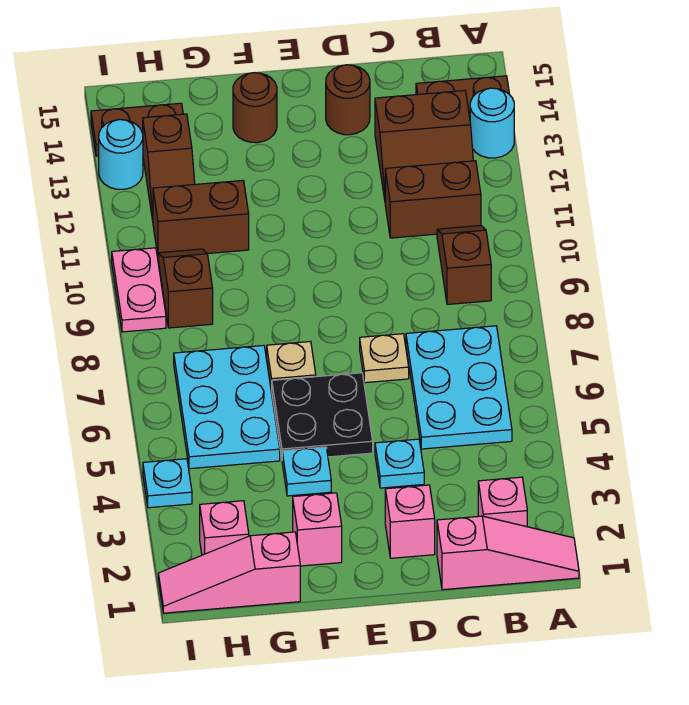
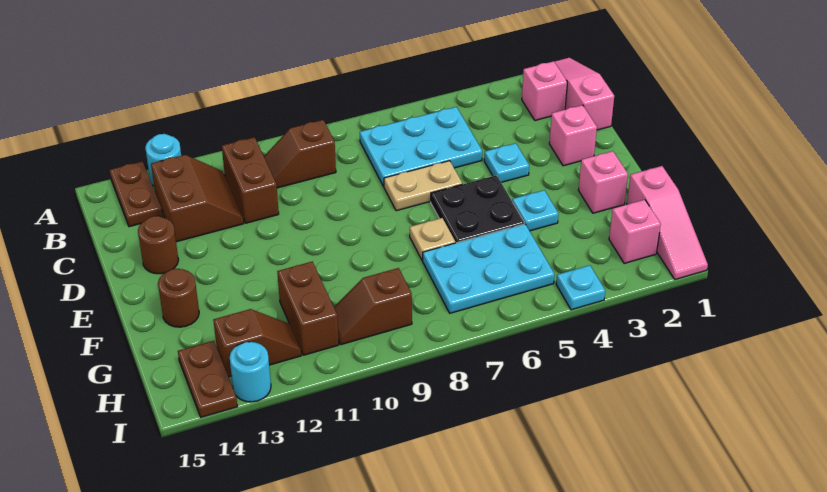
tan 1x1 plate [360,334,409,383] -> tan 1x2 plate [384,161,462,211]
pink 1x2 plate [112,248,166,332] -> none

